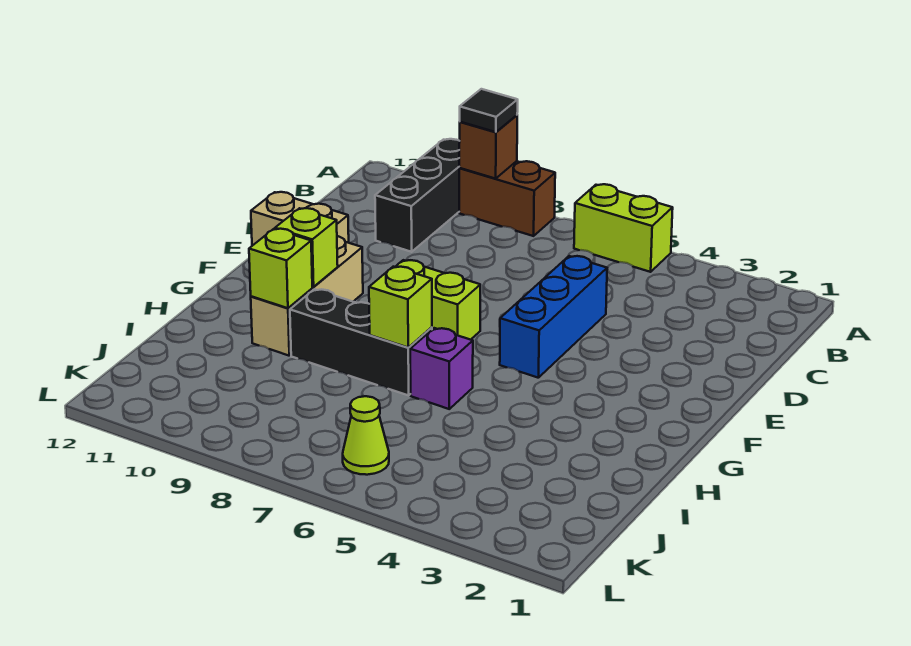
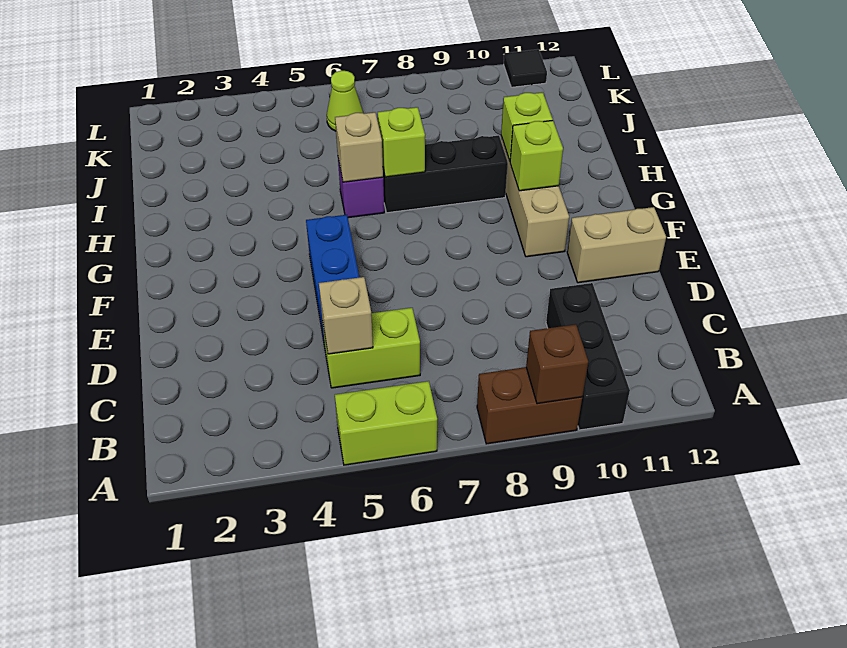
black 1x1 tile [460,89,518,132] -> black 1x1 tile moved to [504,49,547,87]
none -> tan 1x1 brick [319,277,373,354]
lime 1x2 brick [395,260,480,340] -> lime 1x2 brick moved to [323,308,420,388]
none -> tan 1x1 brick [335,112,383,182]

